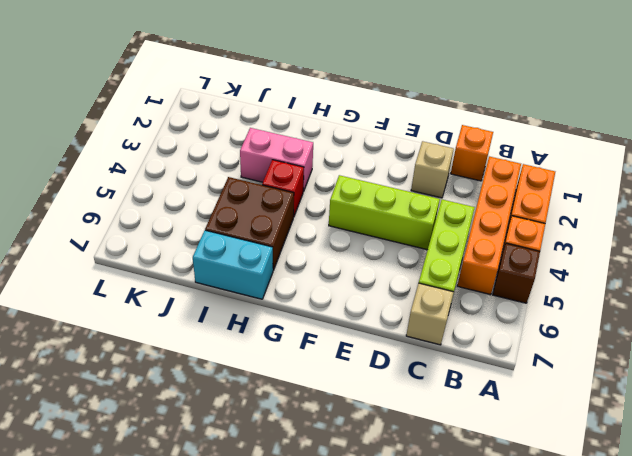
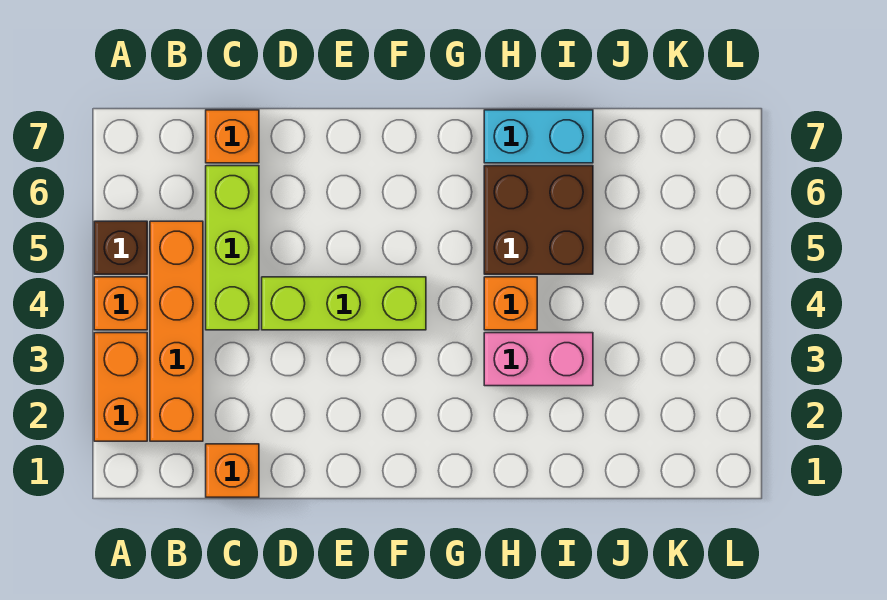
tan 1x1 brick [406,283,454,345] -> orange 1x1 brick [206,110,259,163]
tan 1x1 brick [411,141,454,198] -> none
red 1x1 brick [262,160,304,217] -> orange 1x1 brick [484,277,537,330]

